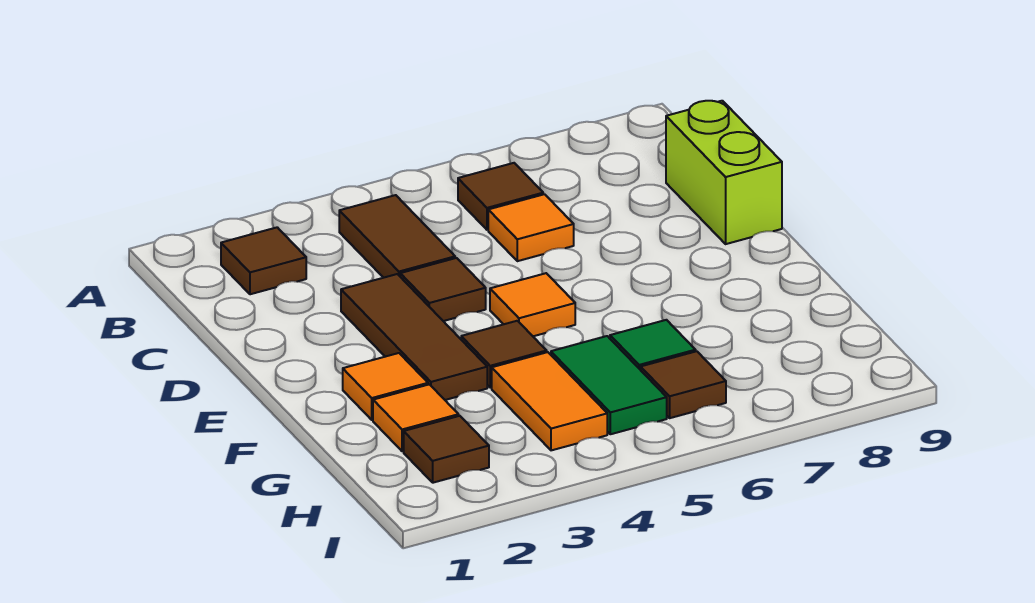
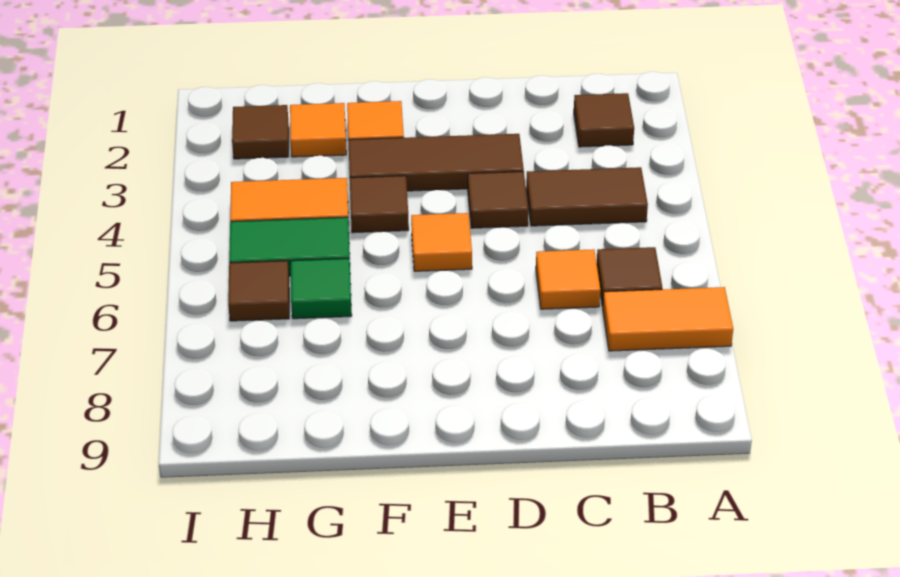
none -> orange 1x2 tile [603,287,733,351]
lime 1x2 brick [666,101,782,244] -> none

